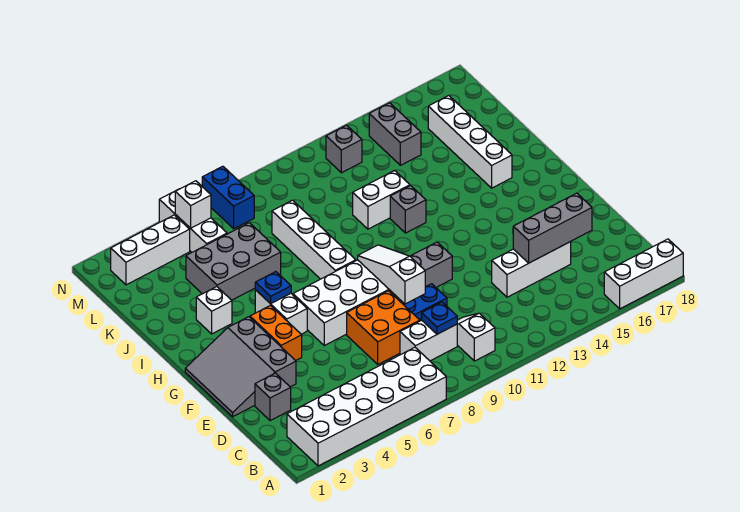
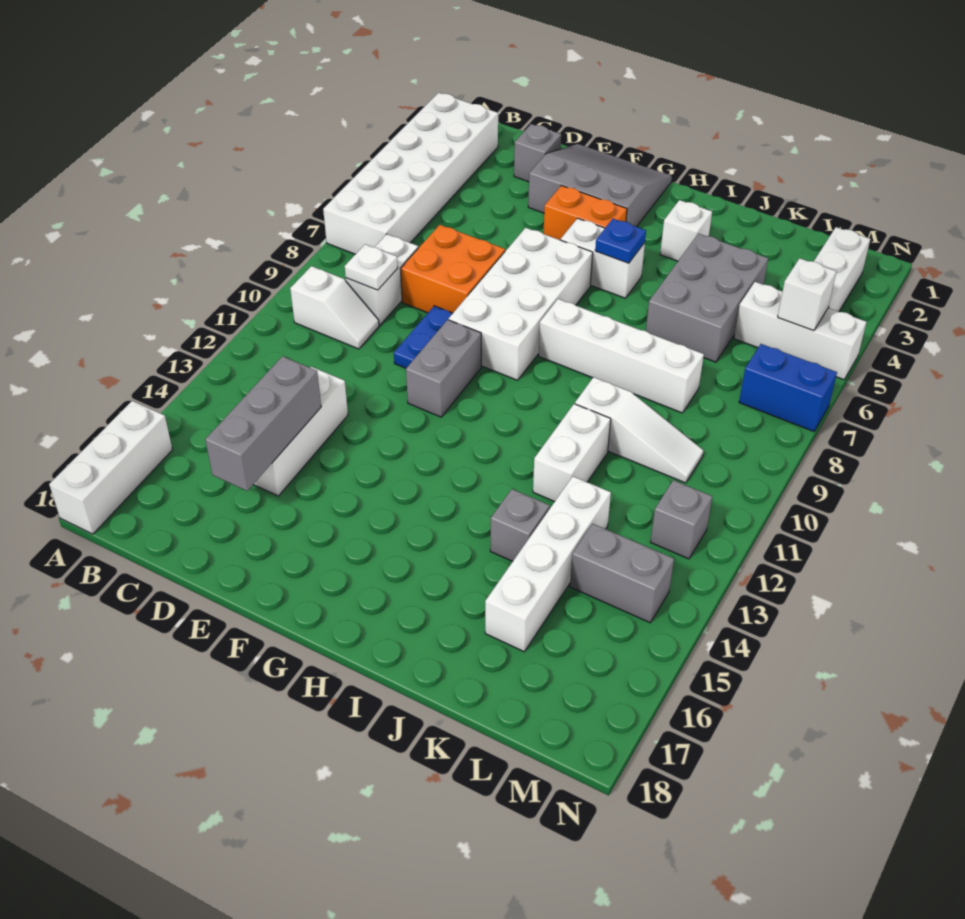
blue 1x1 plate [422,302,457,334] -> white 1x1 plate [345,244,398,290]
white 1x3 slope [358,245,425,304] -> white 1x3 slope moved to [575,377,703,483]
grey 1x1 brick [390,186,426,233] -> grey 1x1 brick moved to [490,489,550,561]
white 1x4 brick [428,96,512,188] -> white 1x4 brick turned to [485,476,611,652]

